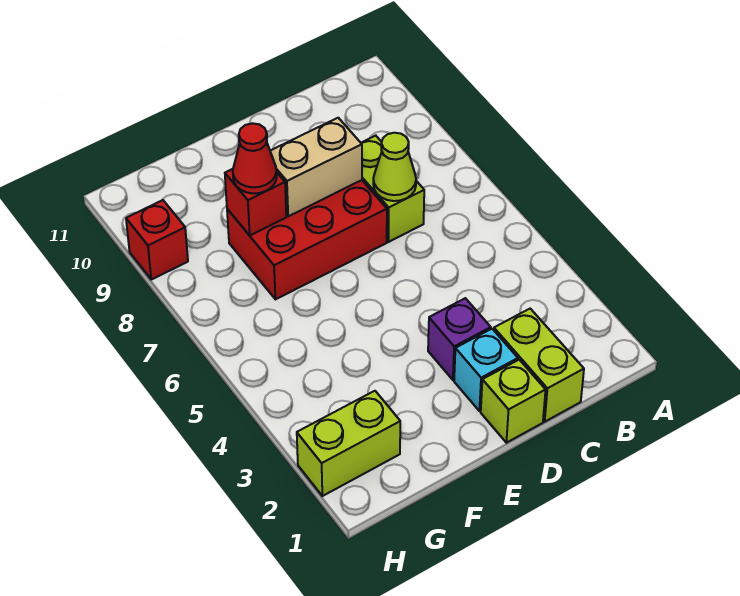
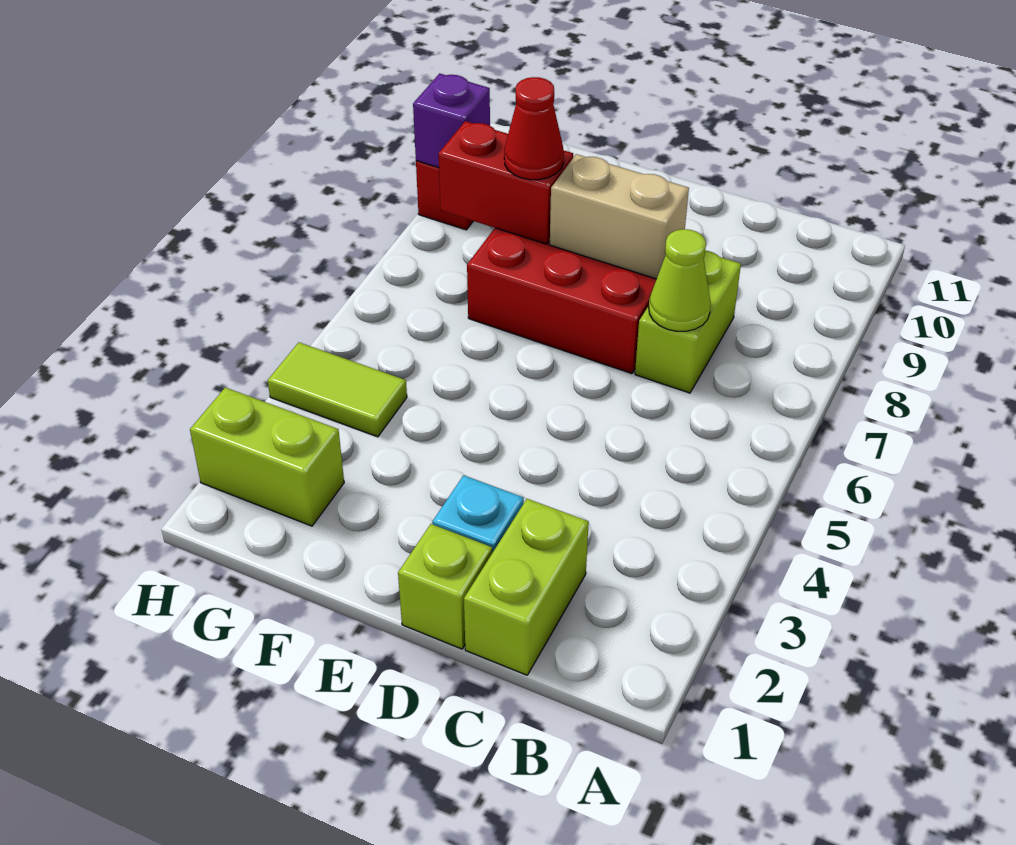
purple 1x1 brick [428,298,491,380] -> purple 1x1 brick moved to [413,73,490,168]
red 1x1 brick [225,169,286,235] -> red 1x2 brick [438,121,573,244]
none -> lime 1x2 tile [268,342,407,437]

